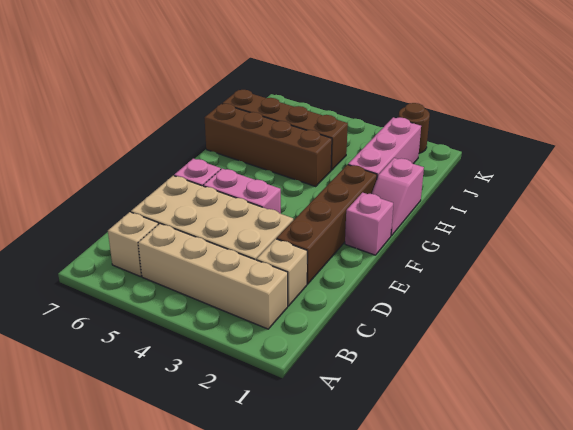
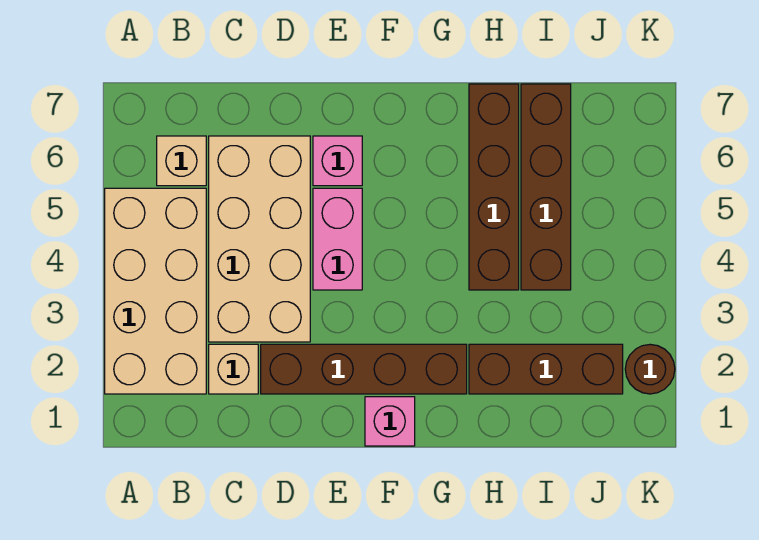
tan 1x4 brick [138,224,288,329] -> tan 2x4 brick [105,188,206,394]
pink 1x2 slope [372,158,424,236] -> none
pink 1x3 brick [348,117,421,178] -> brown 1x3 brick [469,344,623,394]

